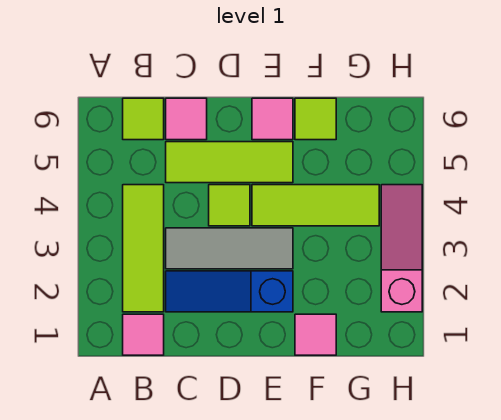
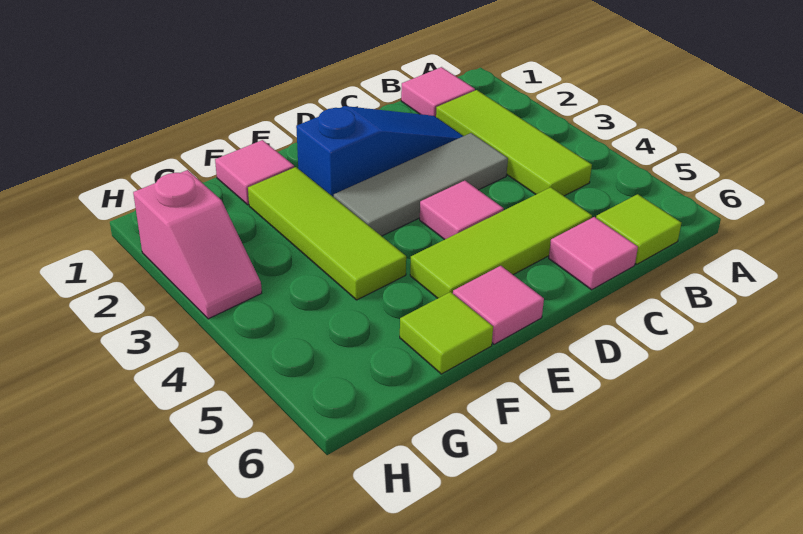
lime 1x1 tile [209,185,250,226] -> pink 1x1 tile [420,181,504,240]
lime 1x3 tile [252,185,379,226] -> lime 1x3 tile turned to [248,167,406,300]
pink 1x3 slope [381,185,422,312] -> pink 1x2 slope [133,170,262,319]

